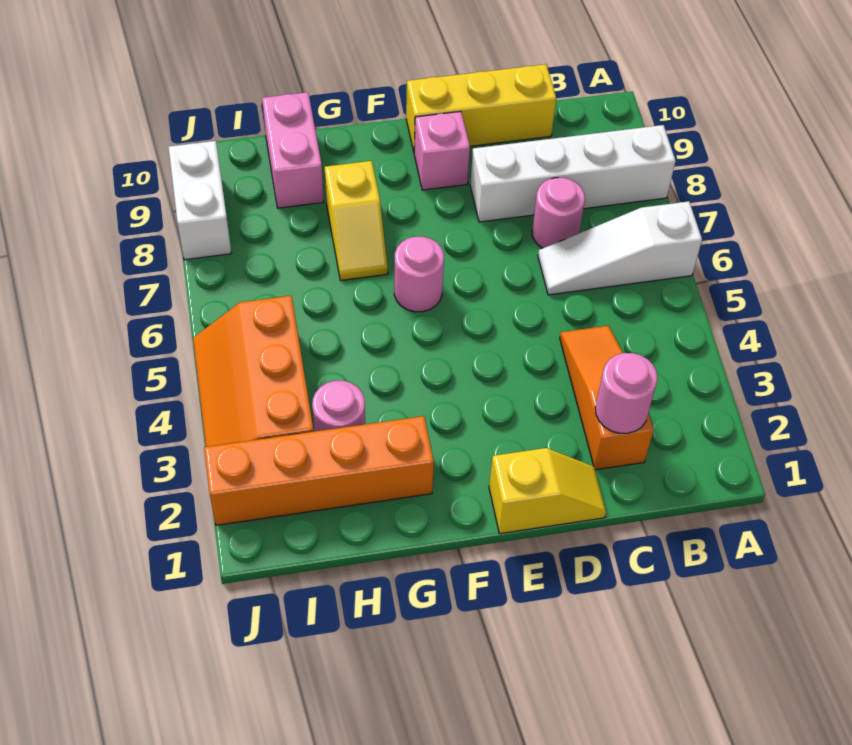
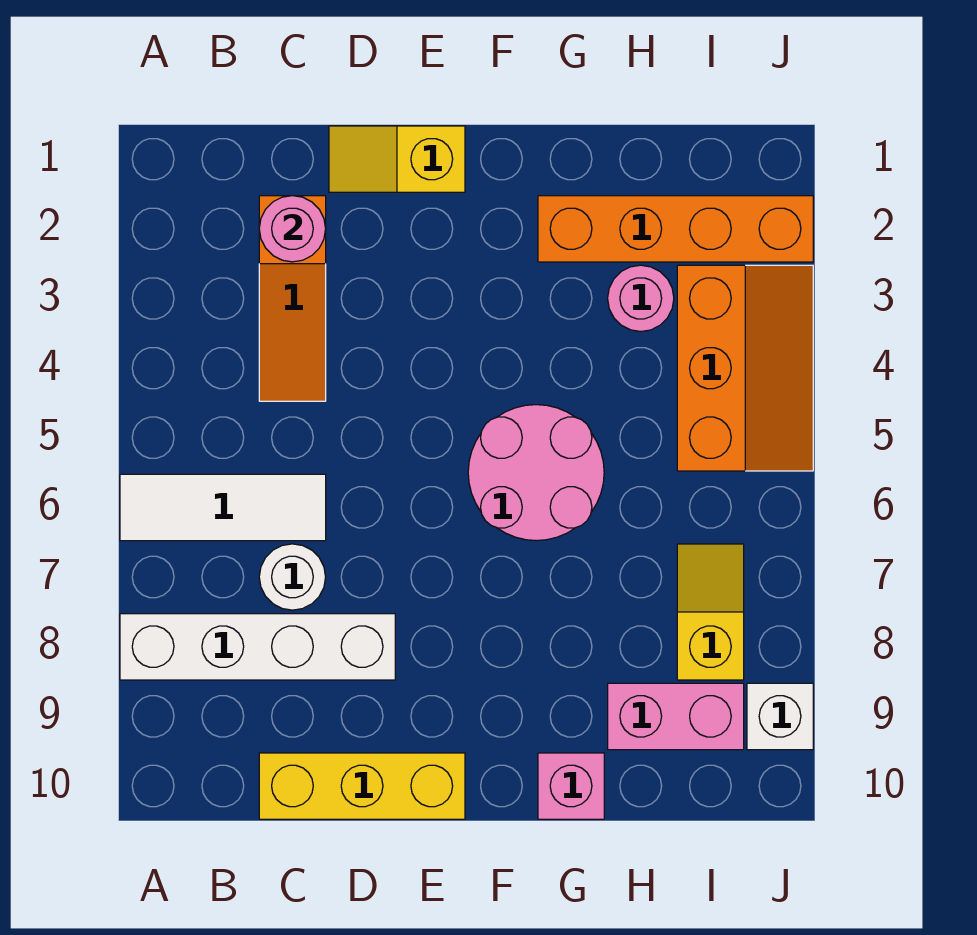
white 1x3 slope [538,201,702,295] -> white 1x3 tile [120,474,326,541]
pink 1x1 round brick [532,178,585,248] -> white 1x1 round brick [259,544,326,610]
pink 1x1 brick [414,111,470,190] -> pink 1x1 brick moved to [538,753,604,819]
pink 1x1 round brick [394,237,444,312] -> pink 2x2 round brick [468,405,604,541]
yellow 1x2 slope [325,161,388,280] -> yellow 1x2 slope moved to [677,544,744,680]
pink 1x2 brick [262,92,324,208] -> pink 1x2 brick turned to [608,683,744,750]
white 1x2 brick [168,141,231,260] -> white 1x1 brick [747,683,813,750]

